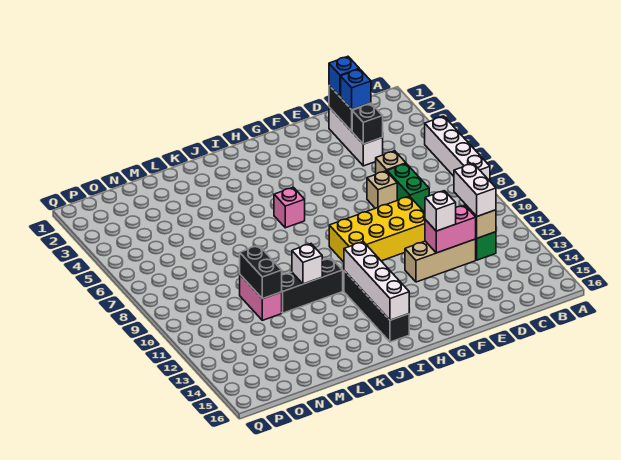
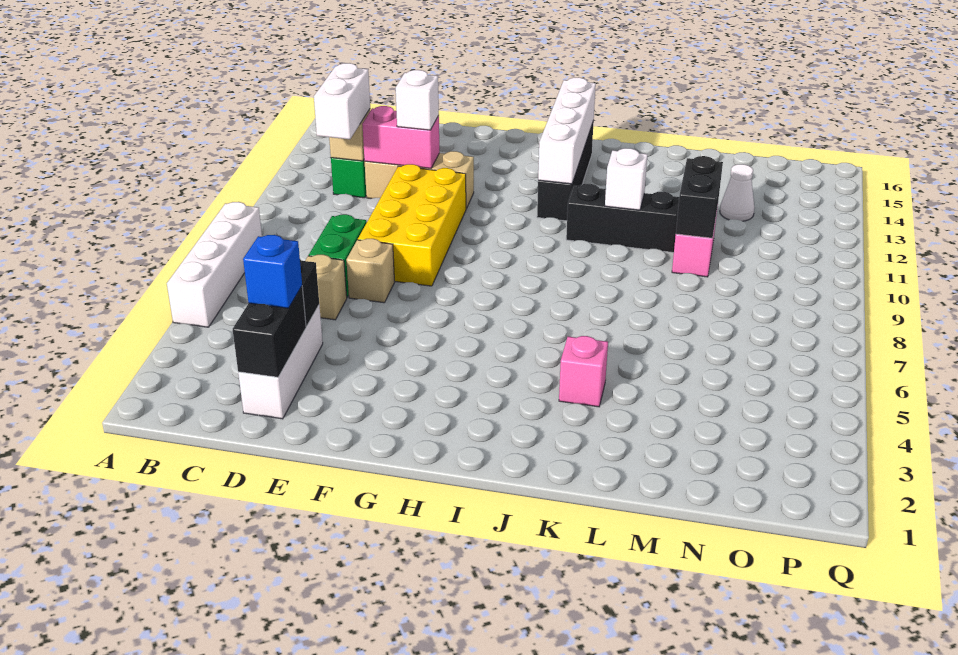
blue 1x1 brick [329,56,359,97] -> none
yellow 2x4 brick [329,196,425,262] -> yellow 2x4 brick turned to [358,164,466,286]
pink 1x1 brick [274,187,305,228] -> pink 1x1 brick moved to [559,336,608,407]
none -> white 1x1 cone [720,164,755,221]

